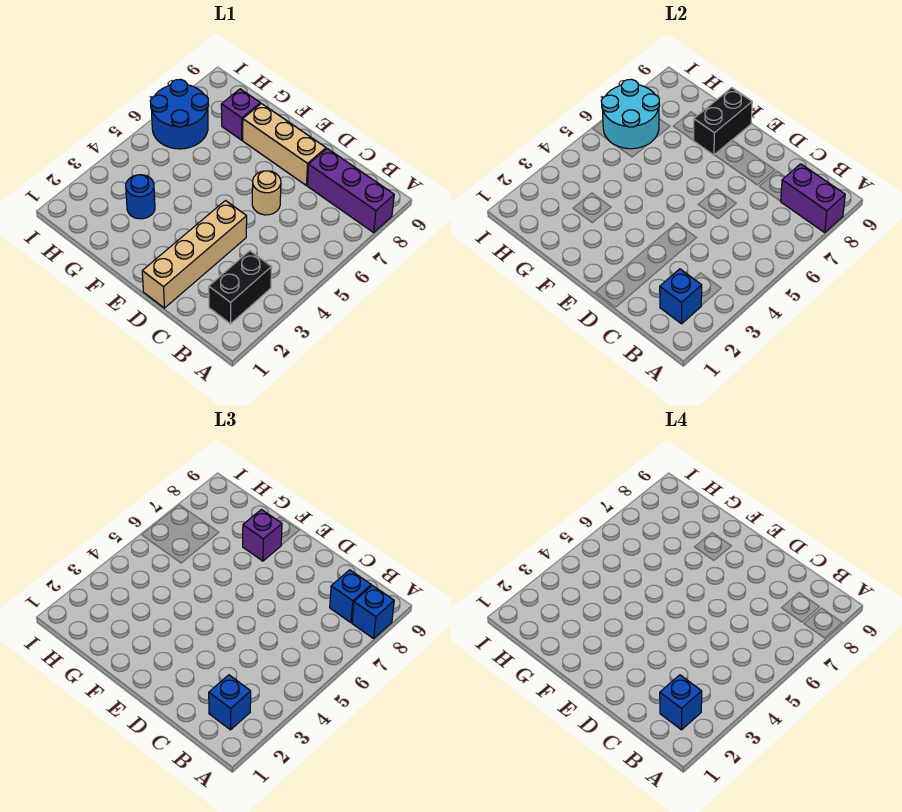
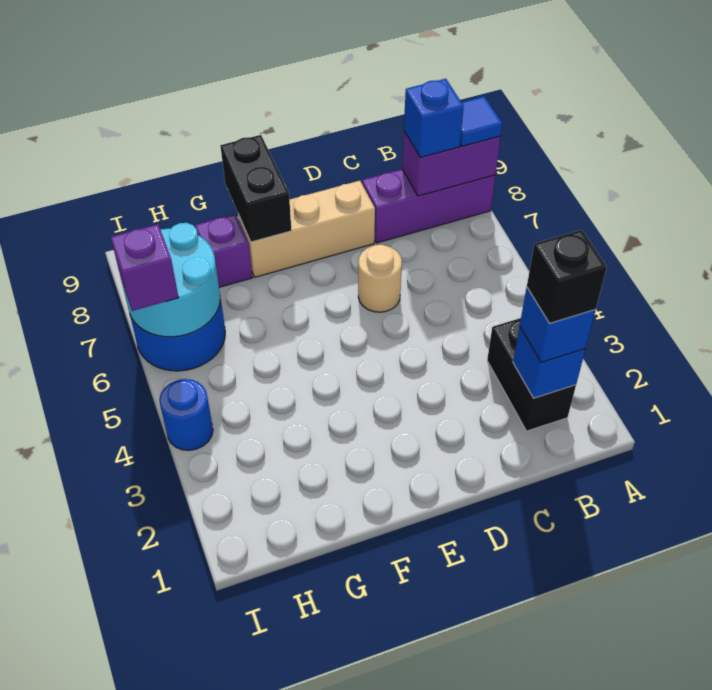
blue 1x1 brick [352,585,394,638] -> blue 1x1 tile [460,96,502,146]
blue 1x1 brick [660,675,702,730] -> black 1x1 brick [527,230,607,323]
tan 1x4 brick [142,201,247,308] -> none
purple 1x1 brick [243,510,282,561] -> purple 1x1 brick moved to [111,224,179,311]
blue 1x1 round brick [126,175,155,219] -> blue 1x1 round brick moved to [159,379,213,450]

